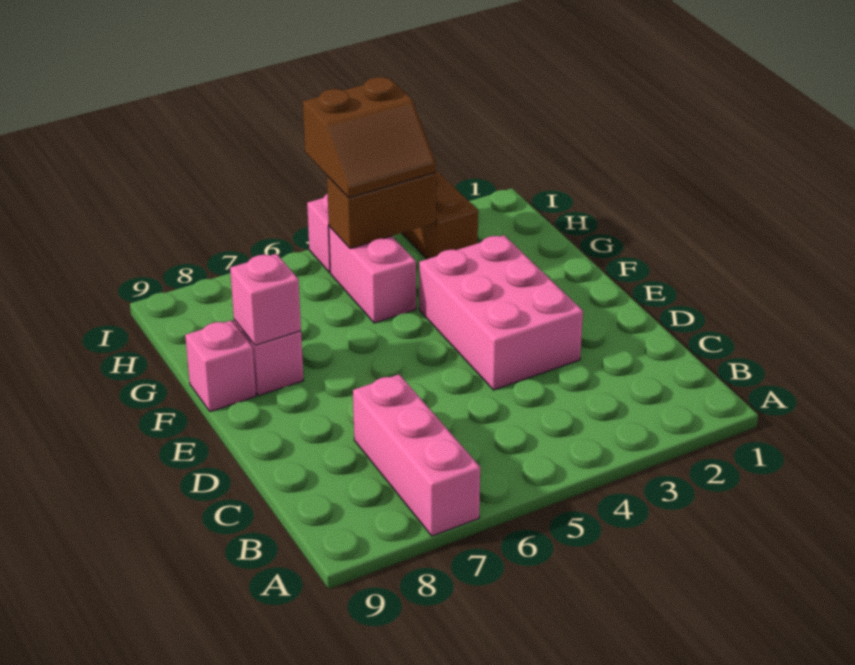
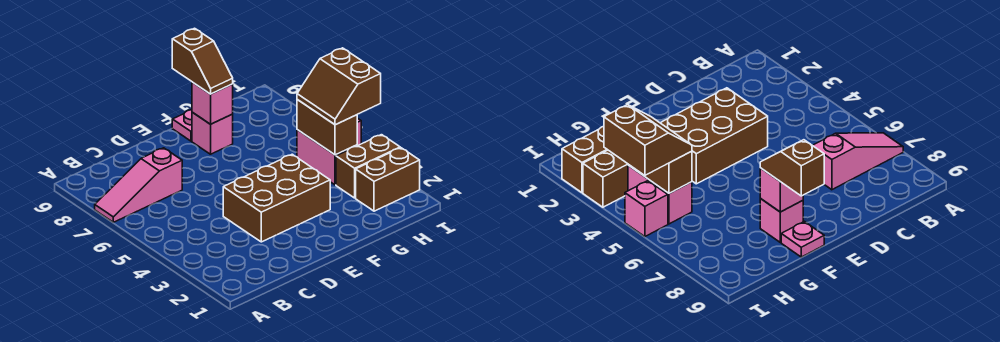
pink 1x3 brick [353,375,480,536] -> pink 1x3 slope [95,148,182,222]
pink 2x3 brick [419,235,583,390] -> brown 2x3 brick [223,154,330,242]
none -> brown 1x2 slope [172,28,233,94]
pink 1x1 brick [185,320,256,412] -> pink 1x1 plate [172,110,192,141]
pink 1x2 brick [329,226,416,323] -> pink 1x2 brick turned to [297,130,357,185]
none -> brown 1x2 brick [356,148,420,211]

